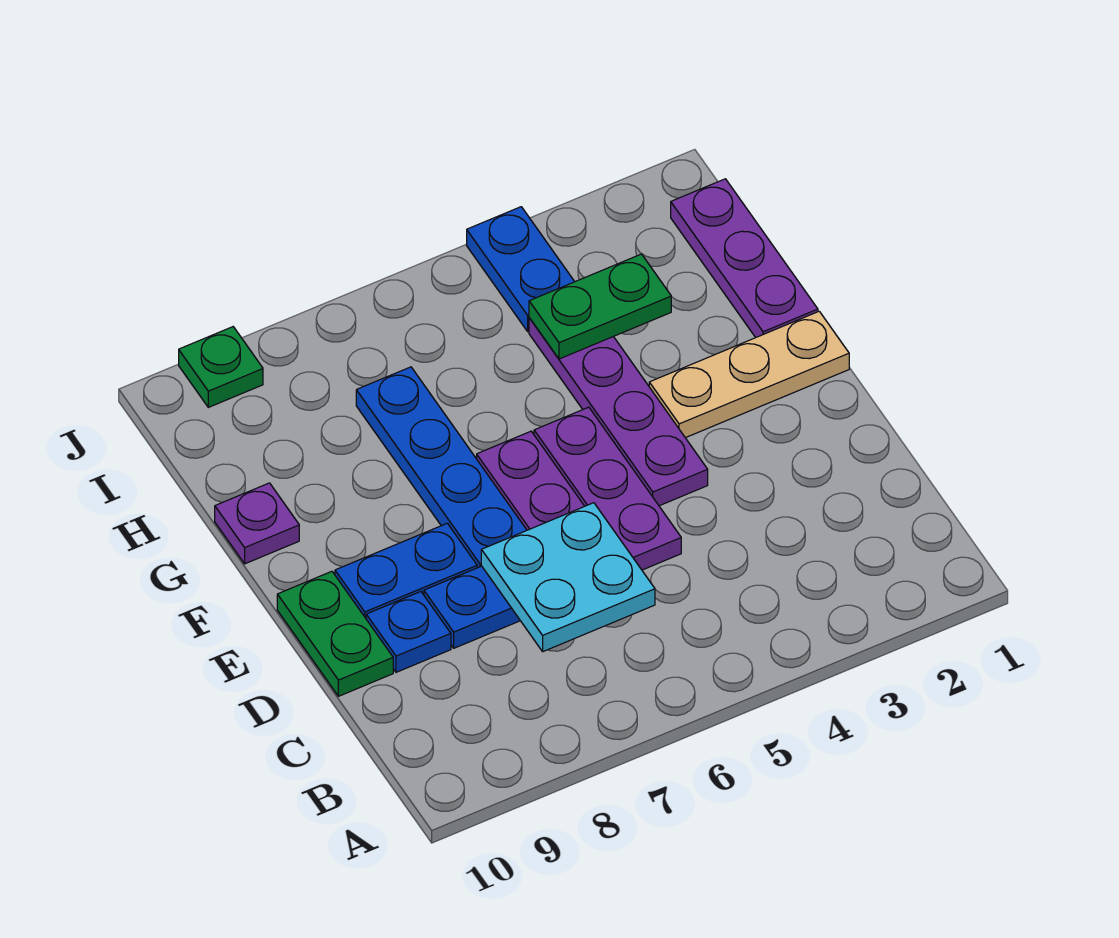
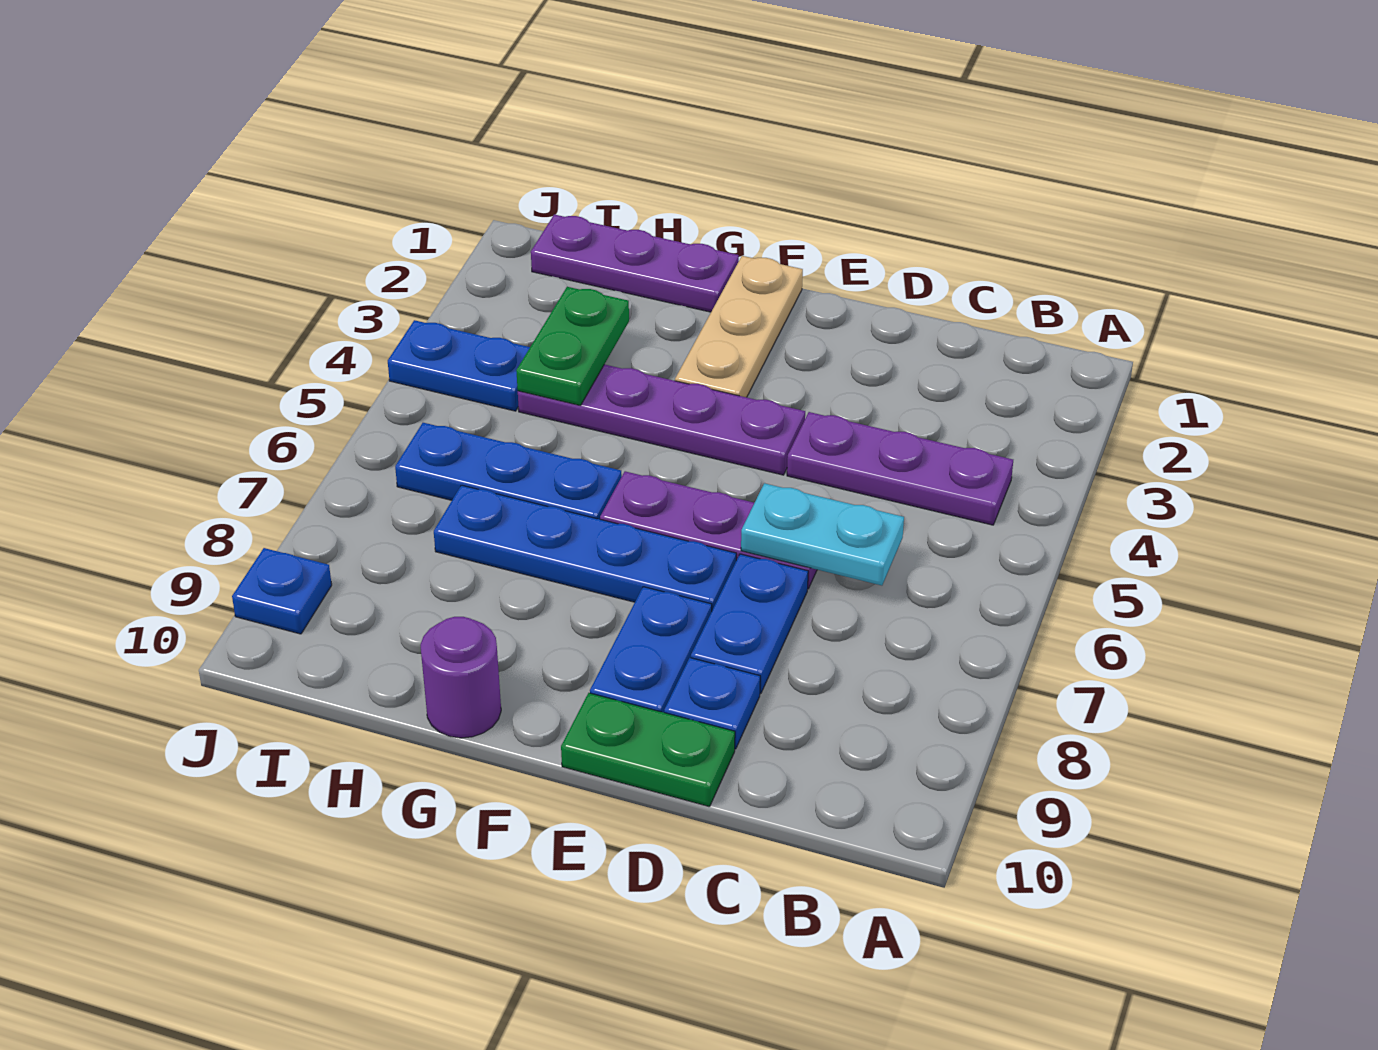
cyan 2x2 plate [481,503,655,652] -> cyan 1x2 plate [741,483,904,585]
purple 1x3 plate [534,407,681,570] -> purple 1x3 plate moved to [787,412,1013,525]
none -> blue 1x3 plate [395,423,622,519]
purple 1x1 plate [215,483,299,564] -> purple 1x1 round brick [420,617,501,738]
green 1x1 plate [179,327,263,407] -> blue 1x1 plate [232,548,332,634]

